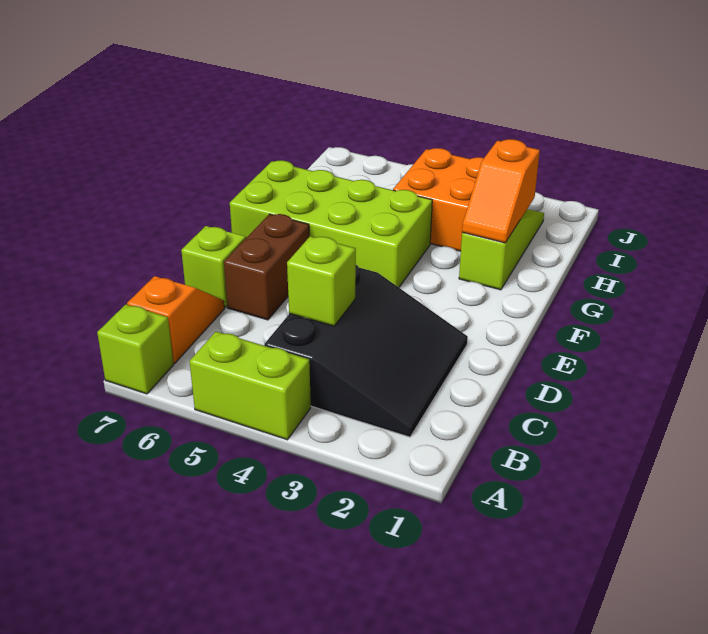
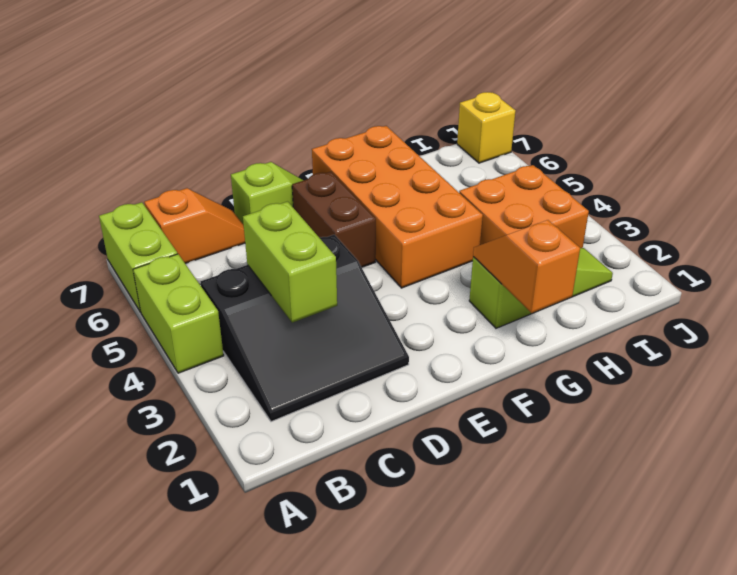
lime 1x1 brick [97,304,174,394] -> lime 1x2 brick [99,202,178,312]
lime 1x1 brick [287,236,356,326] -> lime 1x2 brick [243,202,337,323]
brown 1x2 brick [224,214,309,320] -> brown 1x2 brick turned to [292,172,376,267]
lime 2x4 brick [230,160,432,287] -> orange 2x4 brick [312,126,483,288]
orange 1x2 slope [462,139,540,243] -> orange 1x2 slope turned to [473,220,580,313]
none -> yellow 1x1 brick [457,92,516,163]

